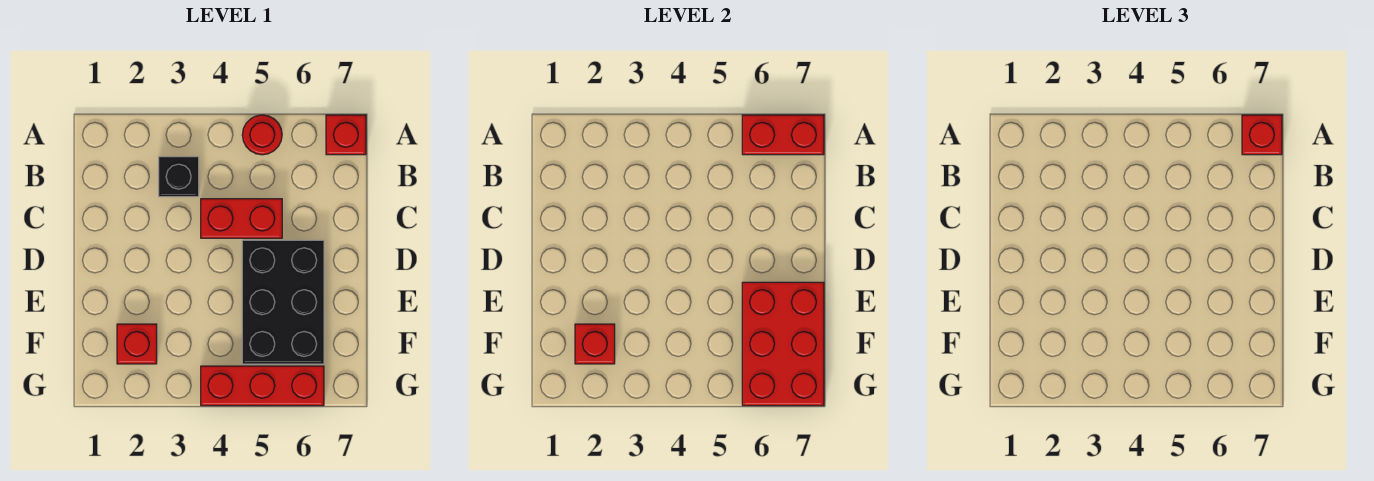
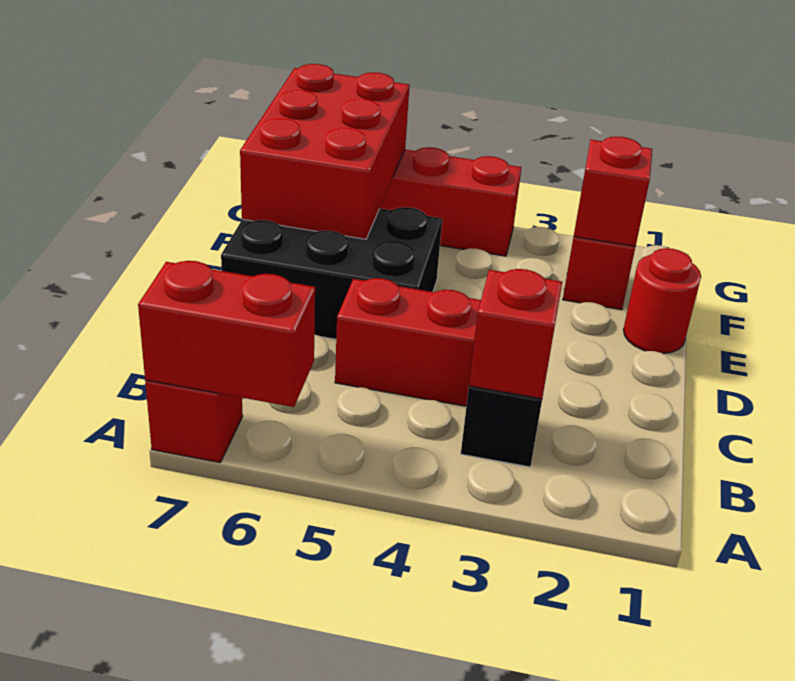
red 1x1 round brick [242,115,282,155] -> red 1x1 round brick moved to [623,248,701,354]
red 1x1 brick [1242,115,1282,155] -> red 1x1 brick moved to [469,269,562,399]
black 2x3 brick [242,240,324,364] -> black 2x3 brick turned to [221,207,442,339]

